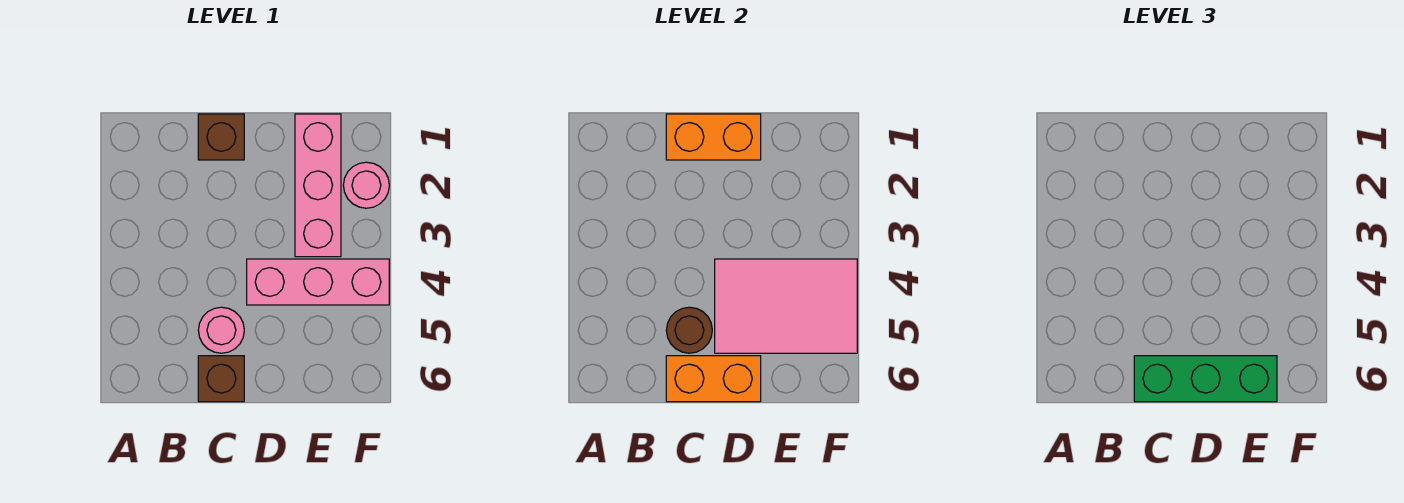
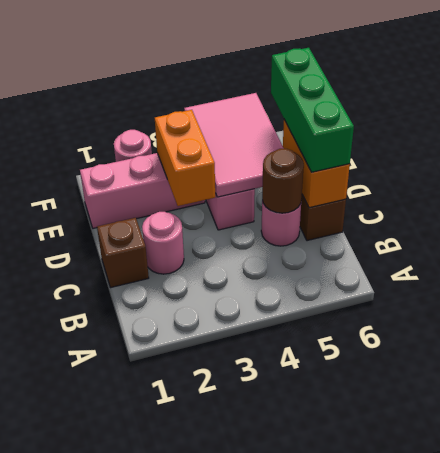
orange 1x2 brick [666,114,761,160] -> orange 1x2 brick moved to [155,110,215,206]
none -> pink 1x1 round brick [142,212,184,274]

